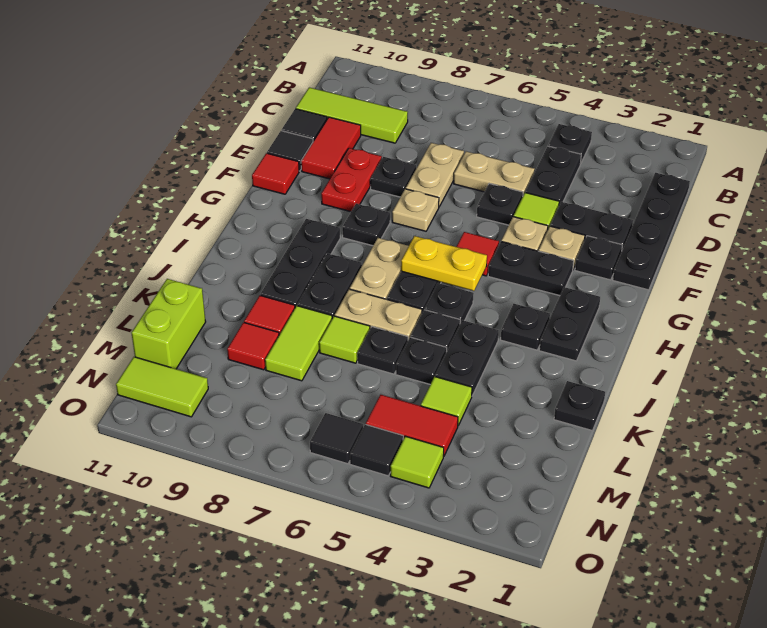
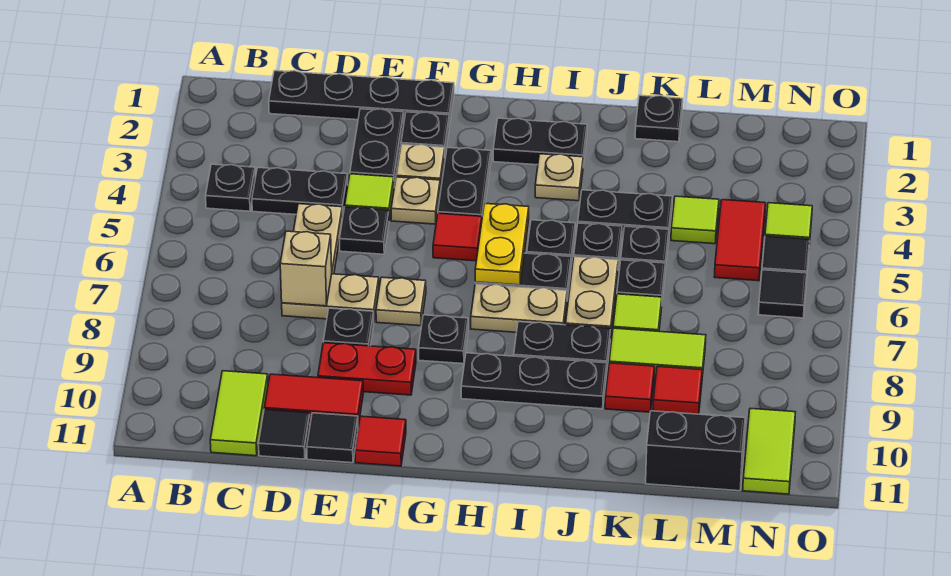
lime 1x3 tile [296,87,408,143] -> lime 1x2 tile [210,371,268,456]
none -> tan 1x1 brick [280,231,332,306]
black 1x1 plate [501,304,550,350] -> tan 1x1 plate [535,154,583,201]
lime 1x2 brick [132,279,206,369] -> black 1x2 brick [646,411,745,491]

